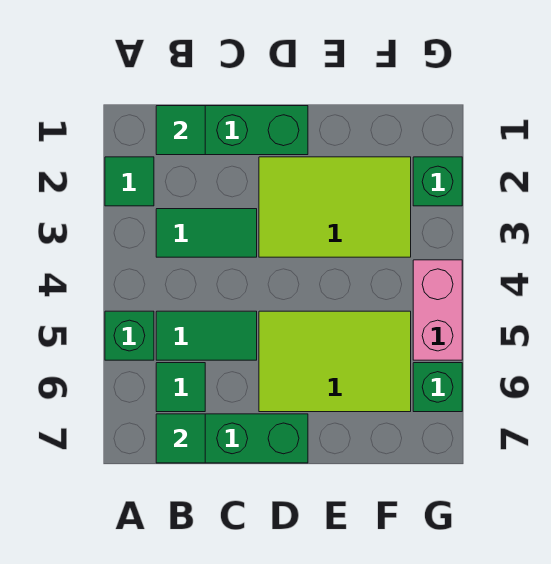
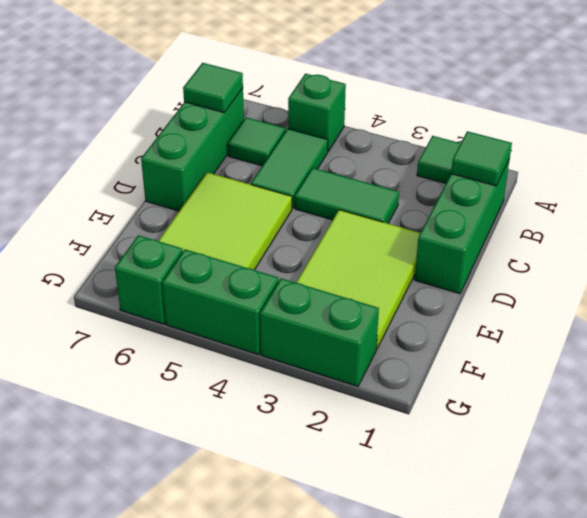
green 1x2 tile [156,209,257,257] -> green 1x2 tile turned to [295,168,399,223]
green 1x1 brick [413,157,462,206] -> green 1x2 brick [260,278,379,386]
pink 1x2 brick [413,260,462,360] -> green 1x2 brick [162,249,279,355]

